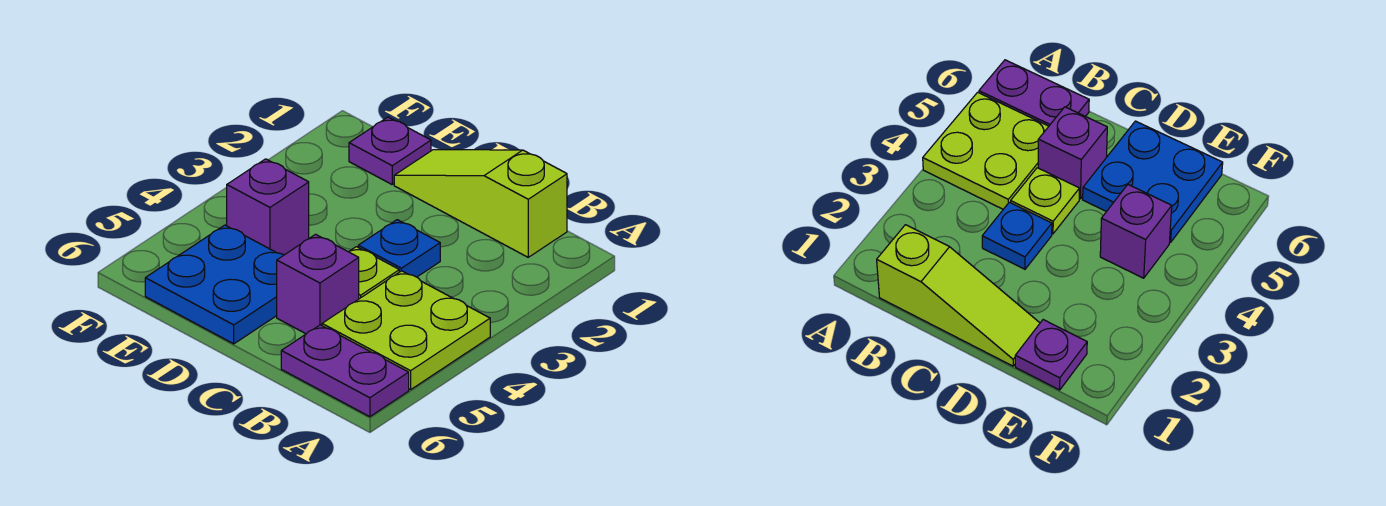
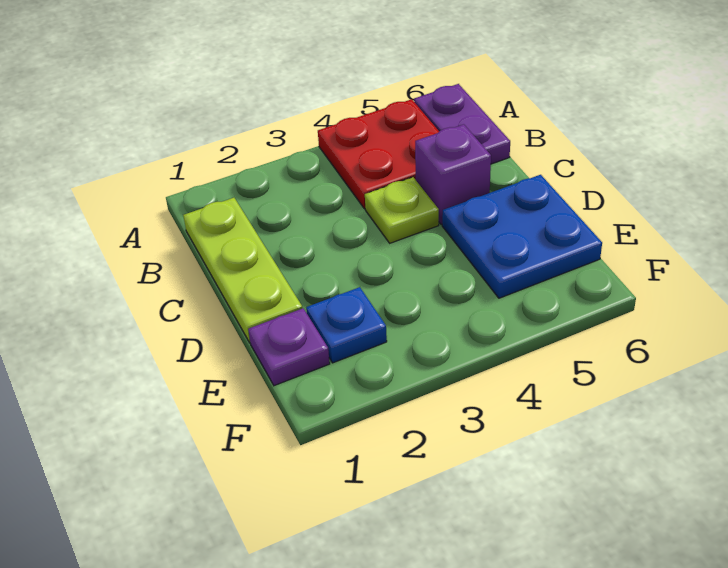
lime 2x2 plate [322,271,490,390] -> red 2x2 plate [318,99,439,209]
lime 1x3 slope [394,150,567,257] -> lime 1x3 plate [183,198,302,343]
blue 1x1 plate [358,220,440,277] -> blue 1x1 plate moved to [306,287,387,363]
purple 1x1 brick [227,159,309,255] -> none

